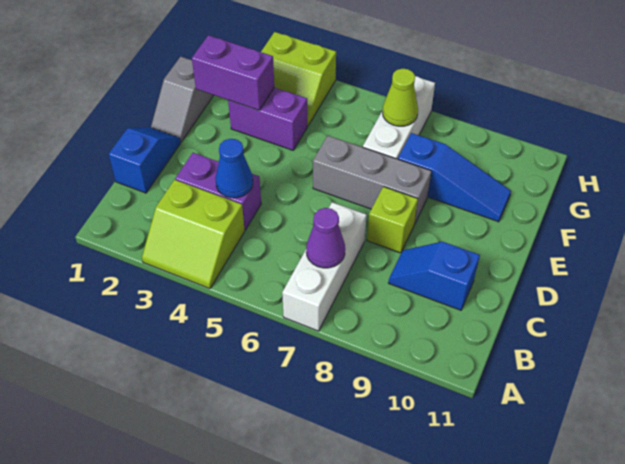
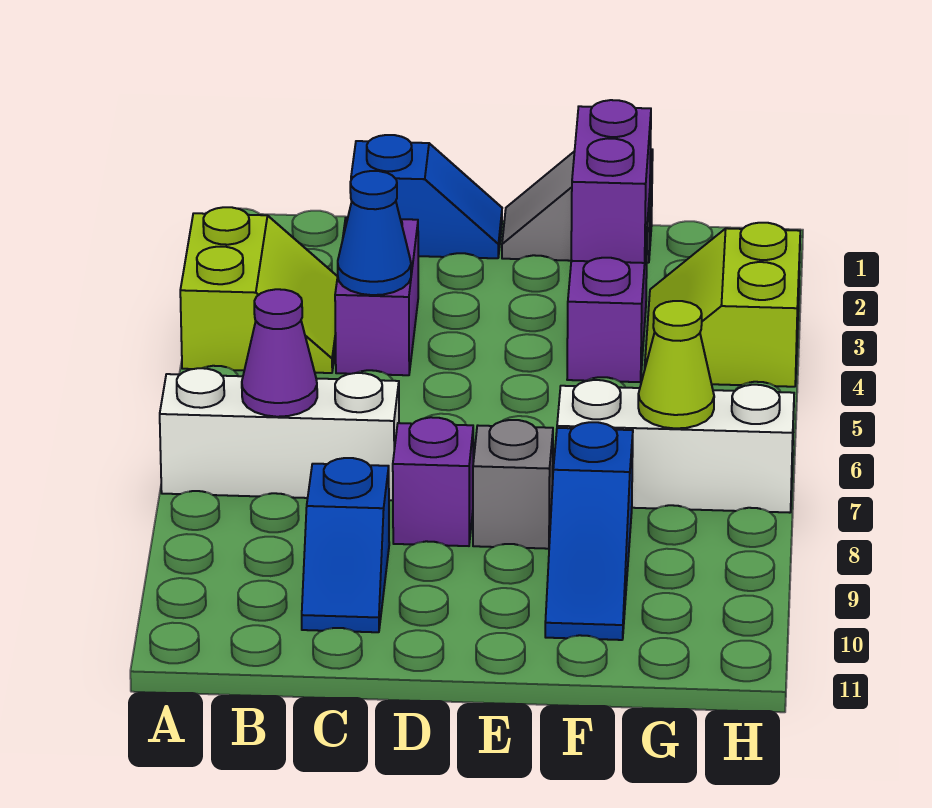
lime 2x2 slope [142,180,245,289] -> lime 2x2 slope turned to [180,207,338,373]
blue 1x2 slope [389,242,480,310] -> blue 1x2 slope turned to [302,458,389,632]
lime 1x1 brick [367,187,418,253] -> purple 1x1 brick [393,417,473,546]
grey 1x3 brick [313,136,431,224] -> grey 1x1 brick [473,420,553,549]

